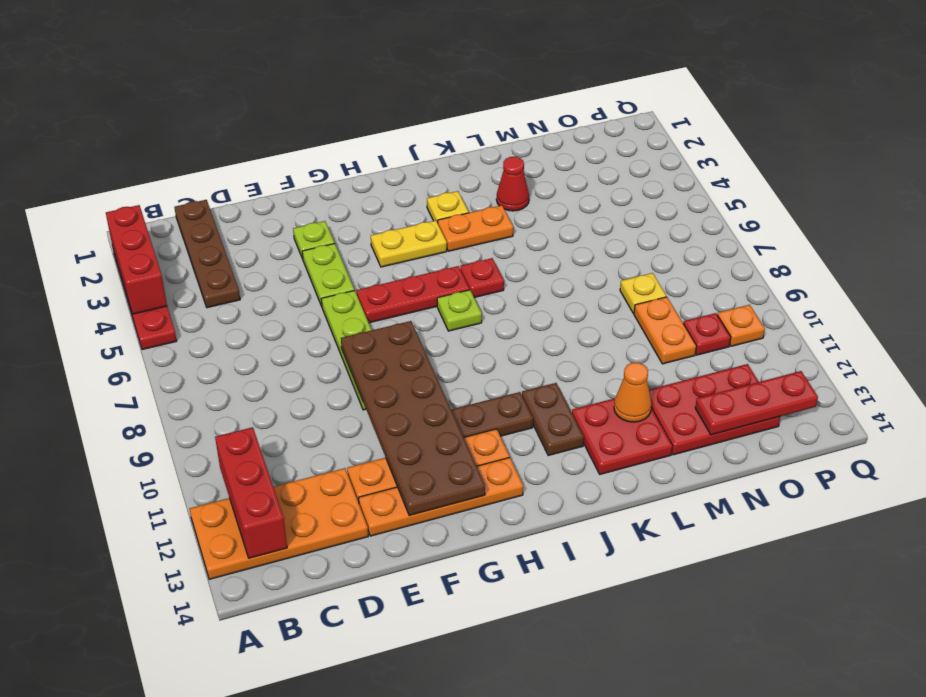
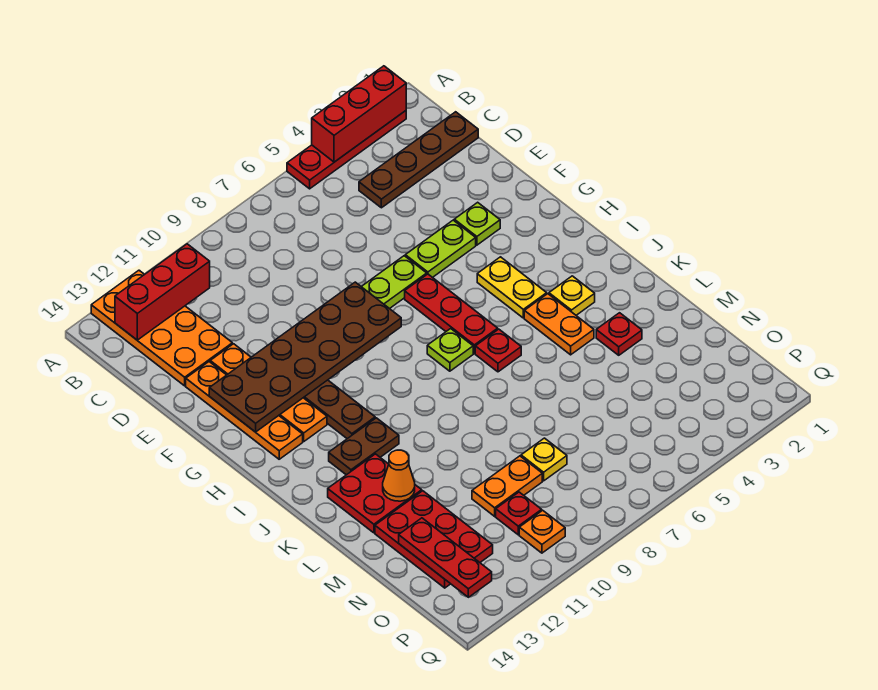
red 1x1 cone [496,157,529,211] -> red 1x1 plate [596,313,642,355]

